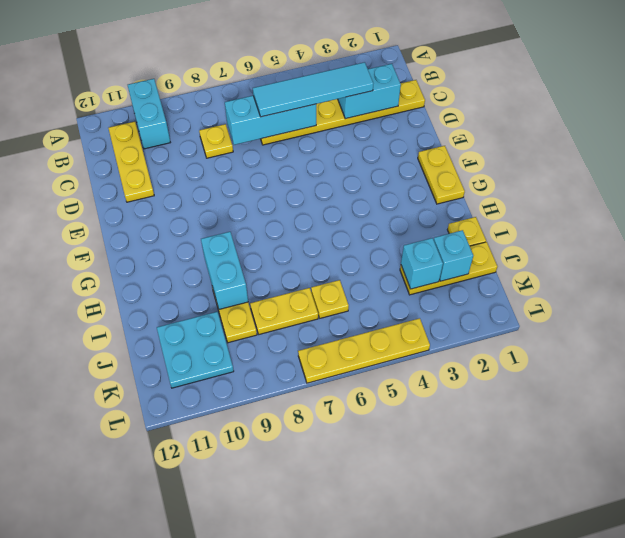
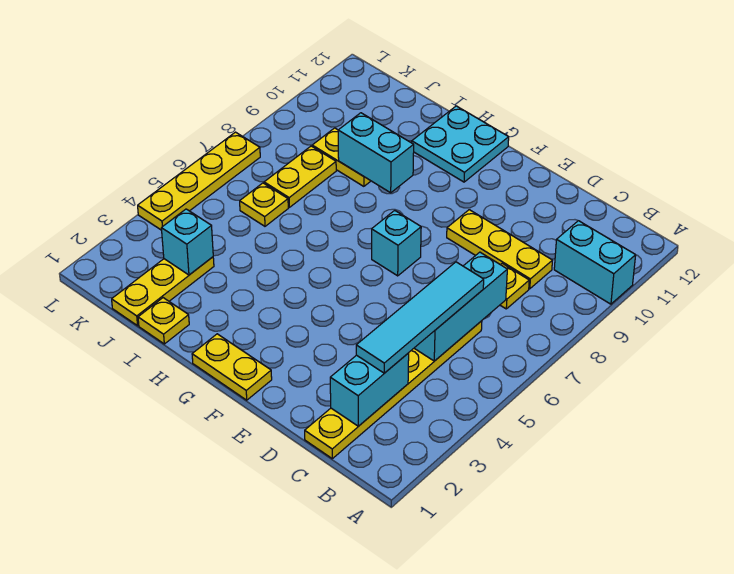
yellow 1x3 plate [109,122,154,202] -> yellow 1x3 plate moved to [447,210,553,289]
cyan 1x1 brick [434,230,473,281] -> cyan 1x1 brick moved to [372,210,421,276]
cyan 2x2 plate [157,312,234,388] -> cyan 2x2 plate moved to [412,106,509,182]

